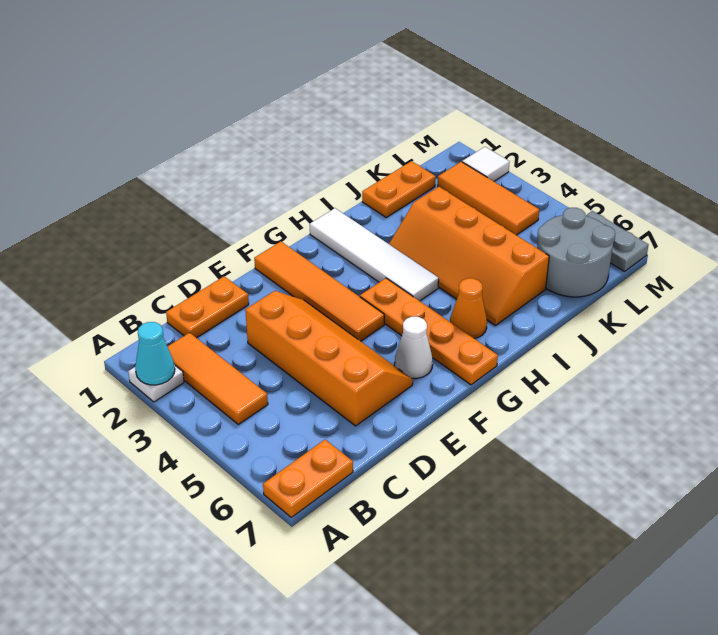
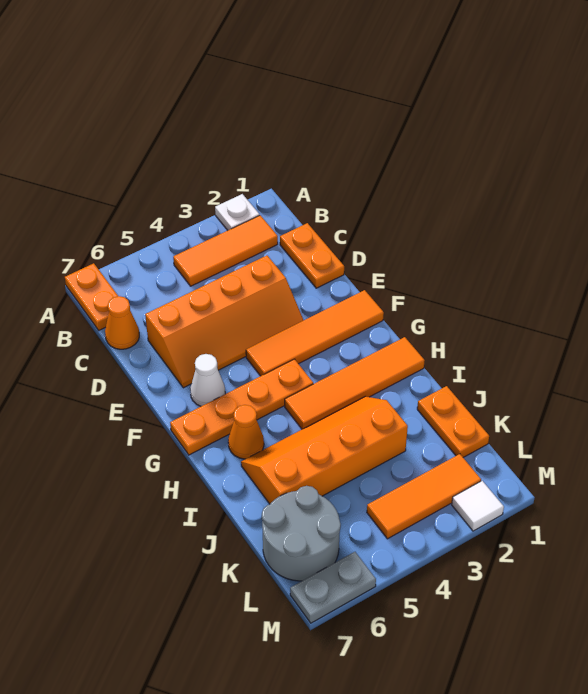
cyan 1x1 cone [135,322,175,385] -> none
none -> orange 1x1 cone [105,296,139,349]
white 1x4 tile [310,208,439,301] -> orange 1x4 tile [285,337,425,429]

